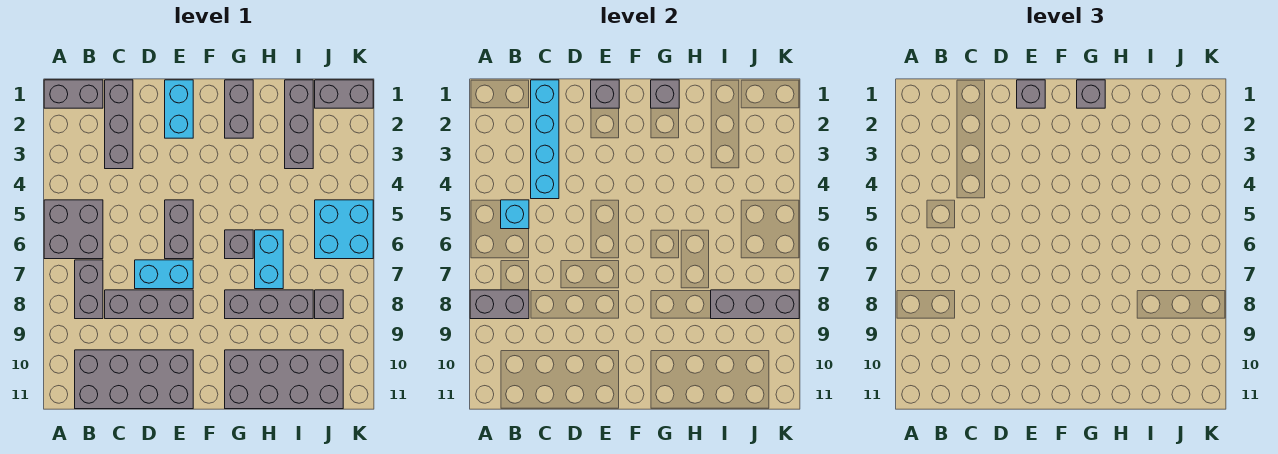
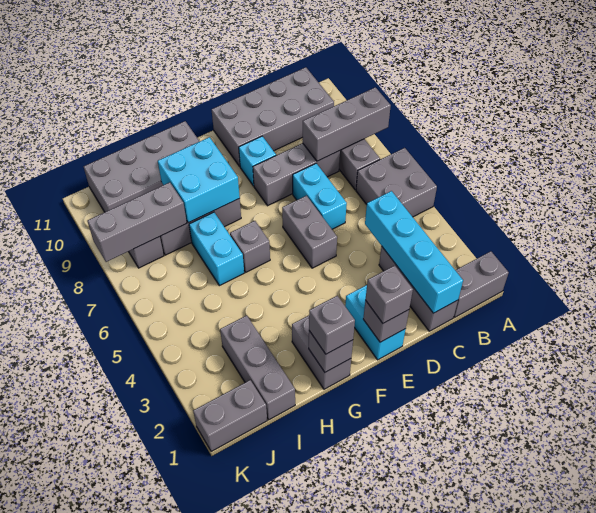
grey 1x2 brick [470,290,529,319] -> grey 1x3 brick [303,87,391,161]
cyan 1x1 brick [501,200,529,229] -> cyan 1x1 brick moved to [239,136,276,186]
cyan 1x2 brick [135,260,193,289] -> cyan 1x2 brick turned to [293,163,347,229]
cyan 2x2 brick [315,200,373,259] -> cyan 2x2 brick moved to [158,137,240,223]

